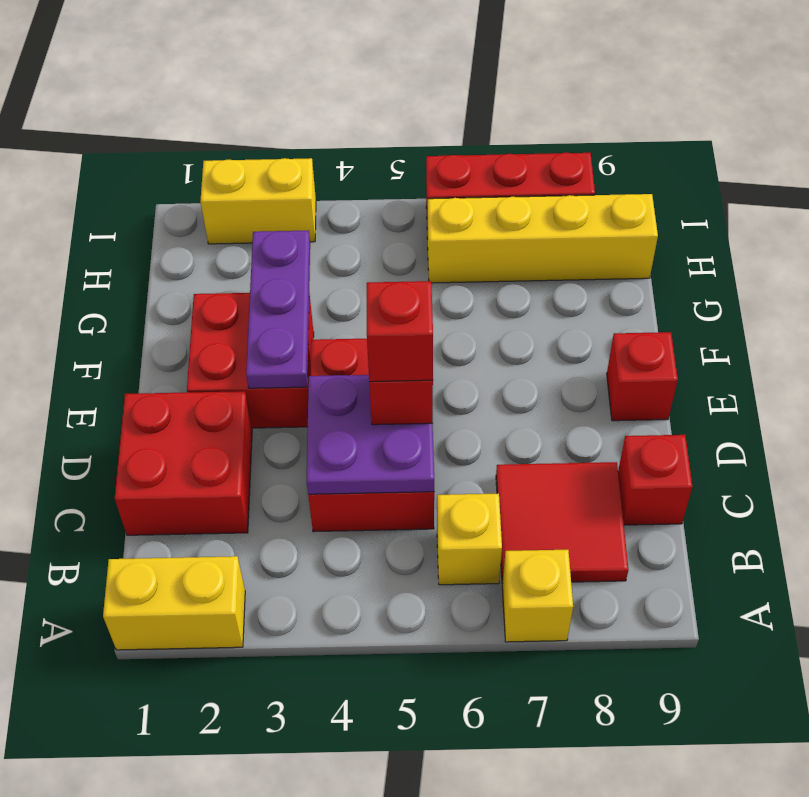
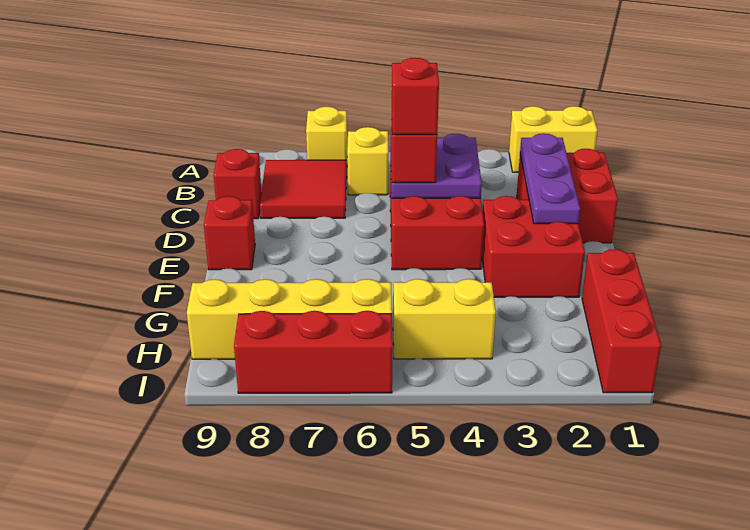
purple 1x3 plate [246,230,310,388] -> purple 1x3 plate moved to [520,133,580,224]
none -> red 1x3 brick [582,249,661,393]
yellow 1x2 brick [200,158,316,244] -> yellow 1x2 brick moved to [393,279,496,359]

